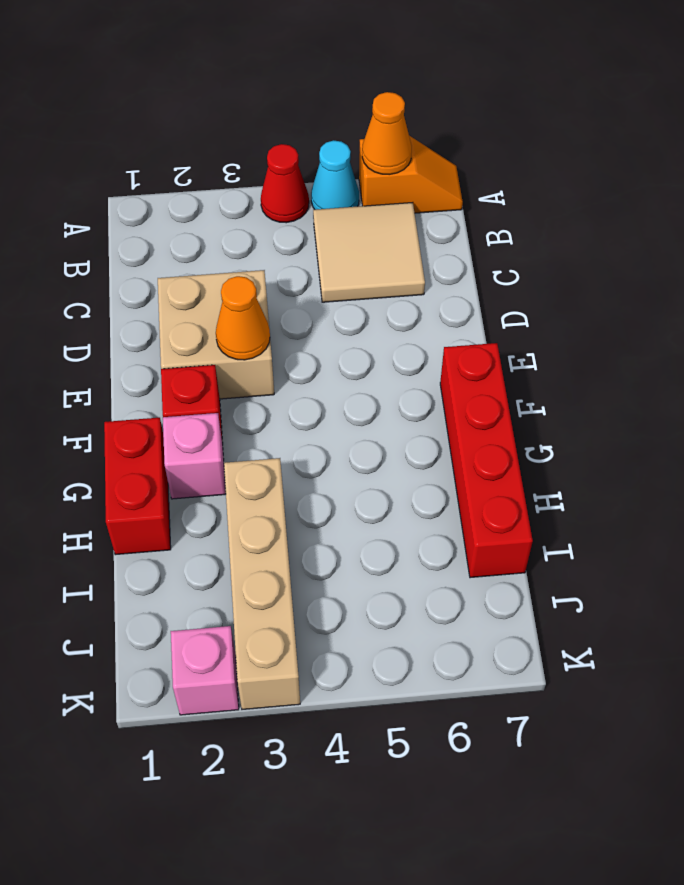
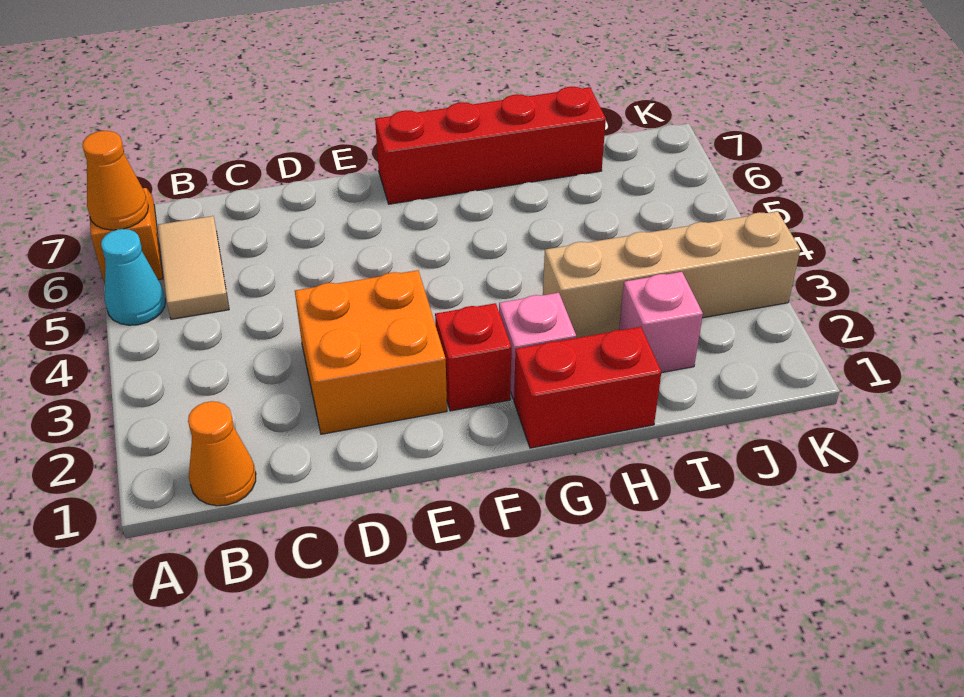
red 1x1 cone [261,144,309,223] -> none
tan 2x2 tile [313,203,425,302] -> tan 1x2 tile [158,216,229,319]
tan 2x2 brick [158,270,274,399] -> orange 2x2 brick [295,270,447,434]
orange 1x1 cone [216,276,270,360] -> orange 1x1 cone moved to [188,401,256,506]
pink 1x1 brick [171,626,239,715] -> pink 1x1 brick moved to [619,272,703,373]

